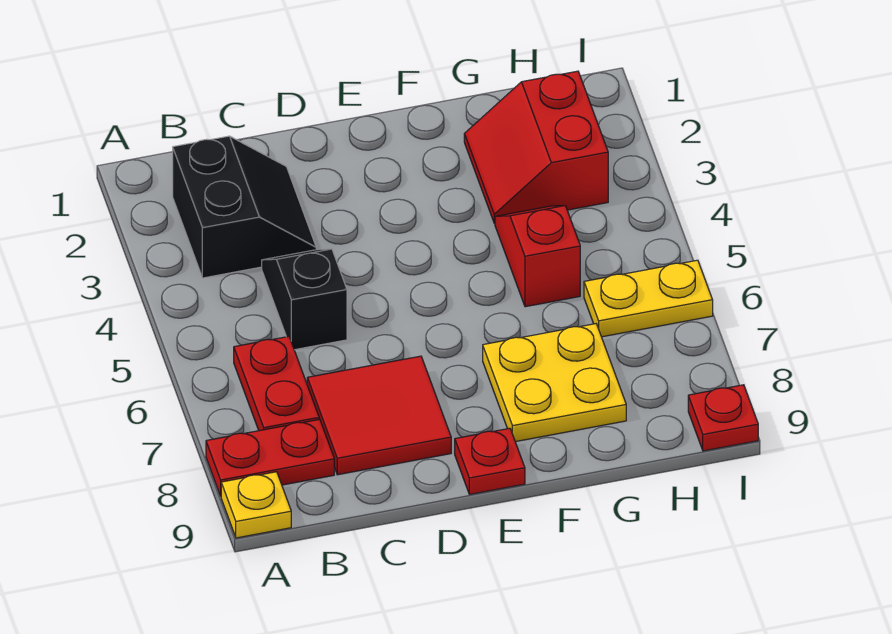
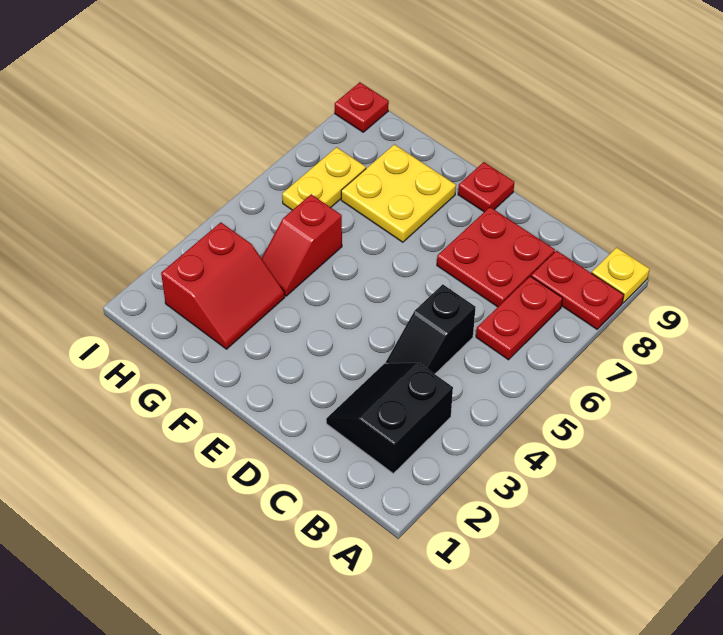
red 2x2 tile [307,356,451,475] -> red 2x2 plate [437,207,555,307]
yellow 1x2 plate [584,260,713,337] -> yellow 1x2 plate turned to [282,147,366,210]

